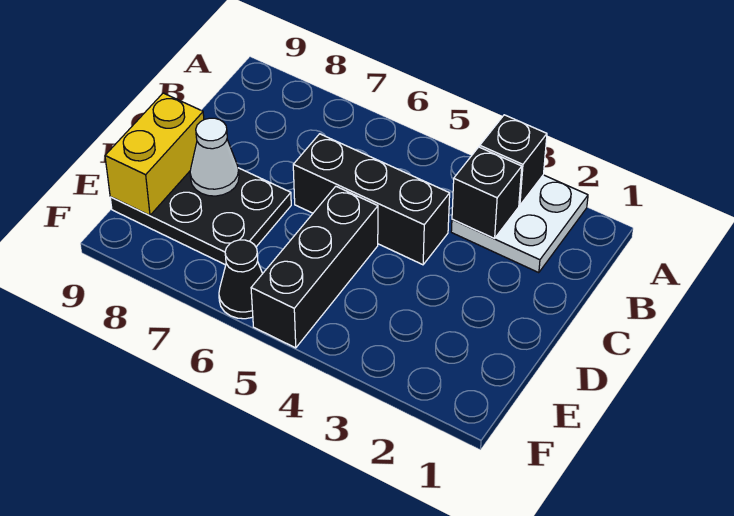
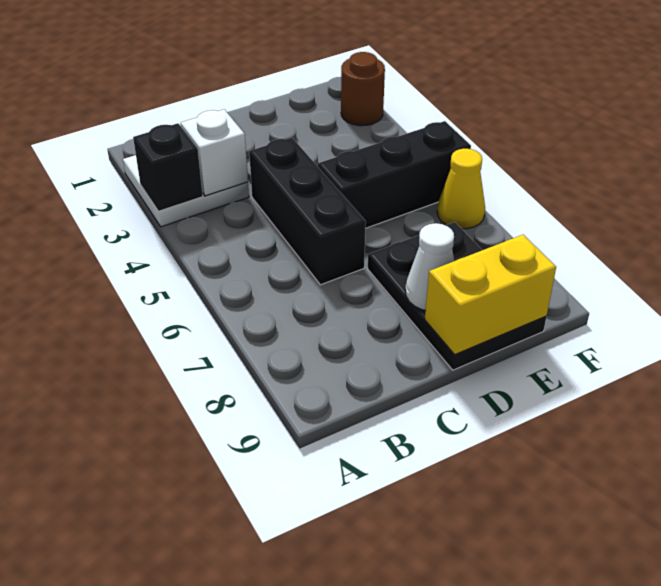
black 1x1 brick [452,147,522,238] -> white 1x1 brick [181,109,248,196]
none -> brown 1x1 round brick [341,52,385,126]
black 1x1 cone [219,240,263,319] -> yellow 1x1 cone [437,149,485,229]

